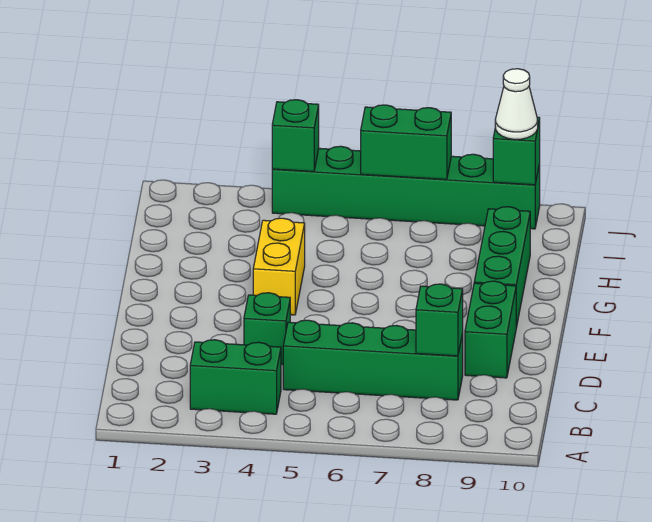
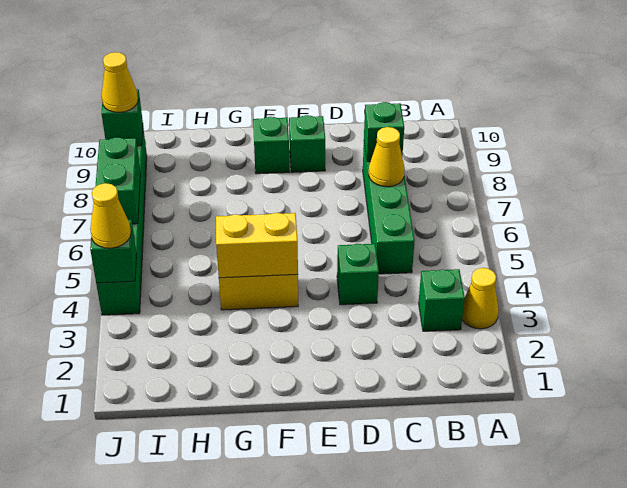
none -> yellow 1x1 cone [462,268,499,329]
green 1x2 brick [190,340,281,414] -> green 1x1 brick [419,269,465,331]
none -> yellow 1x1 cone [369,127,405,187]
green 1x2 brick [465,281,516,378] -> green 1x1 brick [289,115,325,172]
none -> yellow 1x2 brick [216,213,298,278]
green 1x3 brick [474,207,530,328] -> green 1x1 brick [253,117,289,174]
none -> yellow 1x1 cone [90,183,131,248]
white 1x1 cone [495,69,538,139] -> yellow 1x1 cone [102,52,138,112]

